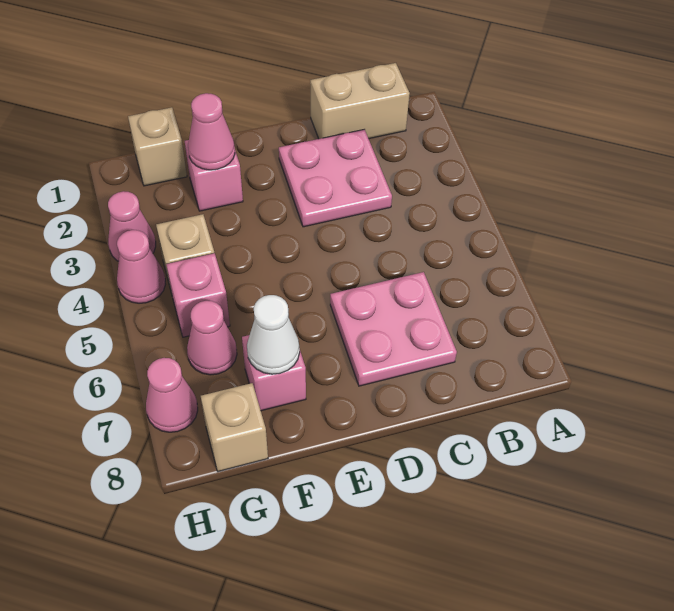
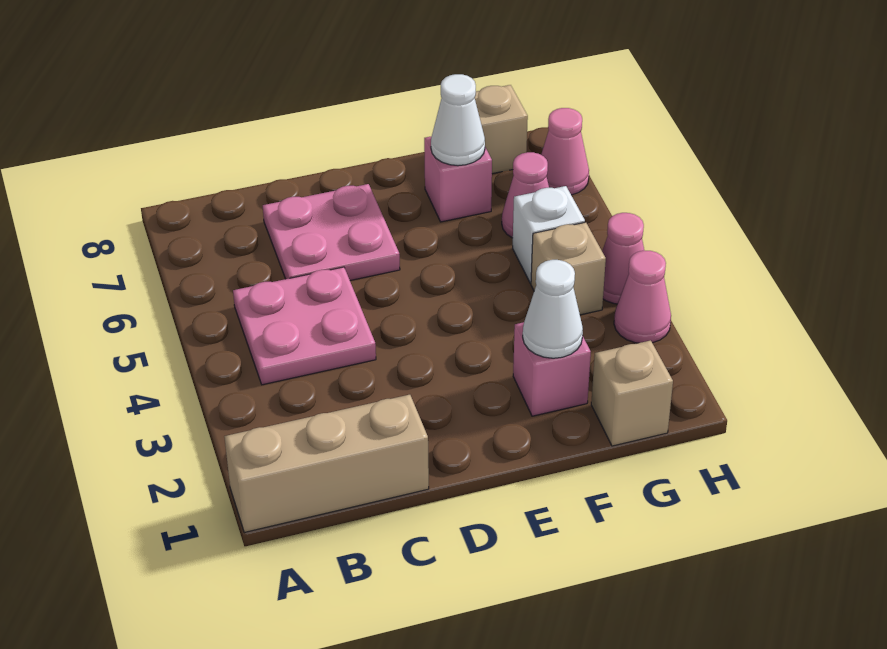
tan 1x2 brick [310,63,410,139] -> tan 1x3 brick [224,395,429,532]
pink 2x2 plate [279,130,392,227] -> pink 2x2 plate moved to [233,267,376,385]
pink 1x1 cone [188,93,235,170] -> white 1x1 cone [523,260,583,358]
pink 1x1 brick [166,253,230,337] -> white 1x1 brick [513,186,585,283]

